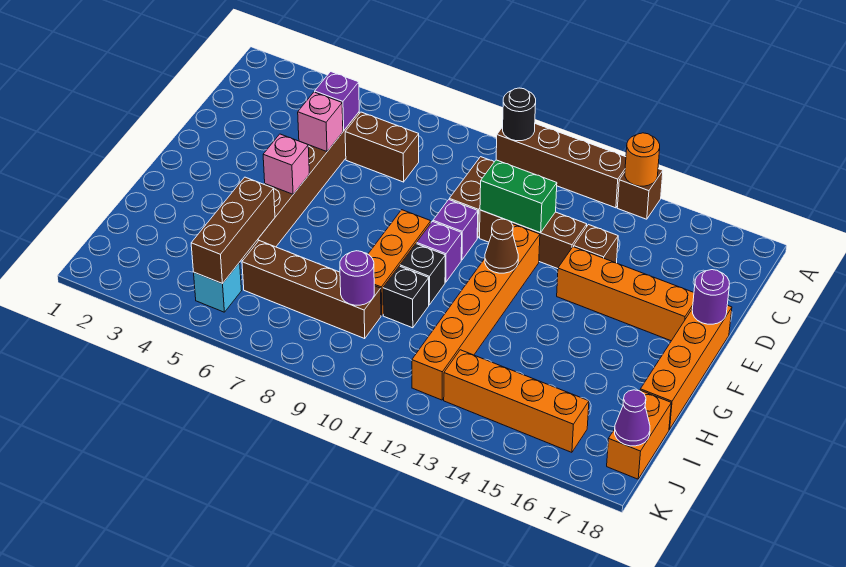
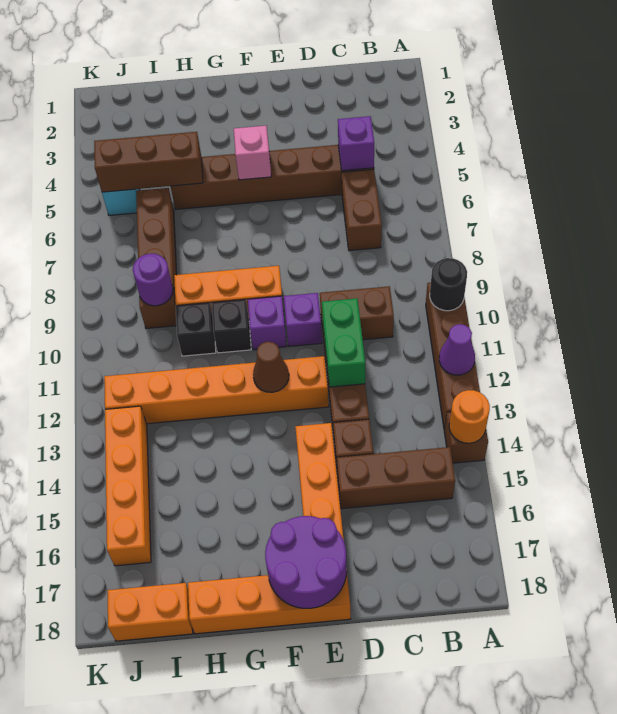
none -> brown 1x3 brick [337,447,455,509]
pink 1x1 brick [298,92,343,152] -> none
purple 1x1 round brick [692,270,729,324] -> purple 2x2 round brick [265,516,347,608]
purple 1x1 cone [615,390,650,446] -> purple 1x1 cone moved to [439,324,475,375]

